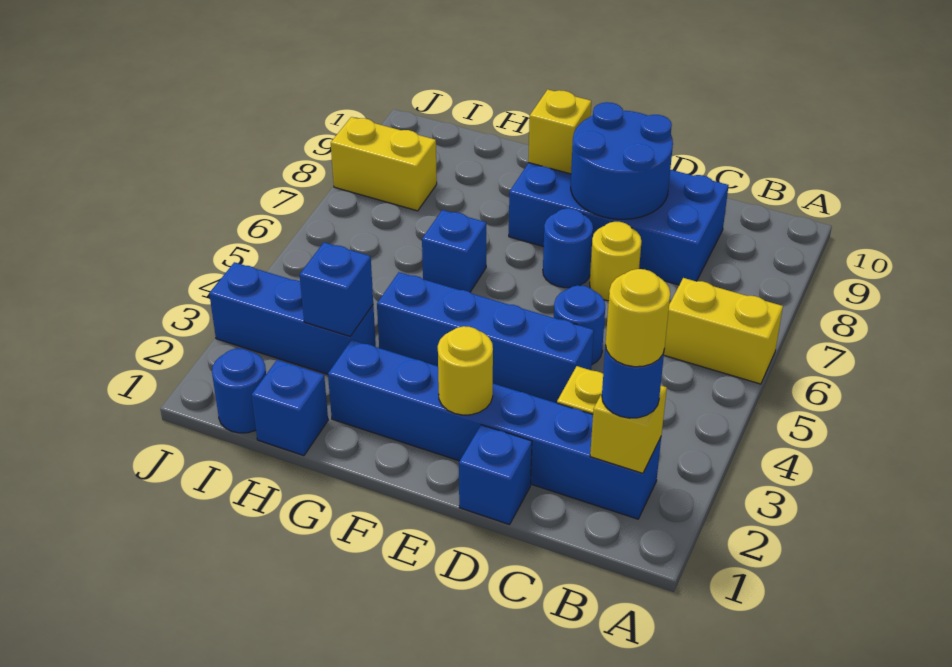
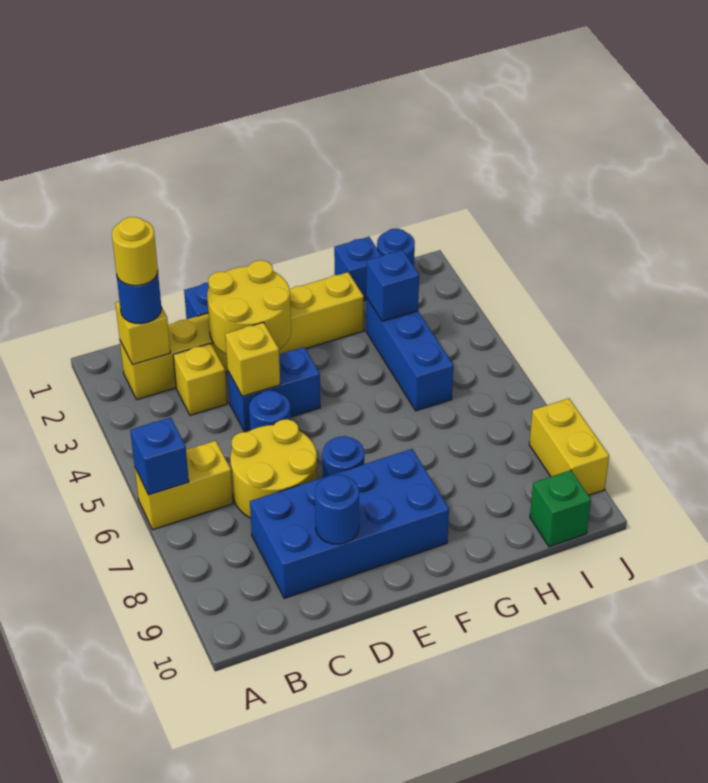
blue 1x6 brick [328,340,661,519] -> yellow 1x6 brick [120,272,364,399]
blue 1x4 brick [377,272,594,403] -> blue 1x2 brick [228,347,320,431]
yellow 1x1 round brick [590,222,642,301] -> yellow 2x2 round brick [230,419,317,518]
blue 2x2 round brick [571,102,673,219] -> blue 1x1 round brick [315,475,359,544]
yellow 1x1 round brick [438,326,493,415] -> yellow 2x2 round brick [207,260,291,354]
yellow 1x1 brick [528,89,591,174] -> yellow 1x1 brick moved to [225,322,280,396]
blue 1x1 brick [422,210,486,292] -> blue 1x1 brick moved to [130,417,189,495]
blue 1x3 brick [209,262,376,374] -> blue 1x3 brick turned to [366,297,453,411]
yellow 1x2 brick [331,117,437,211] -> yellow 1x2 brick turned to [529,398,609,495]
none -> green 1x1 brick [530,470,591,547]

